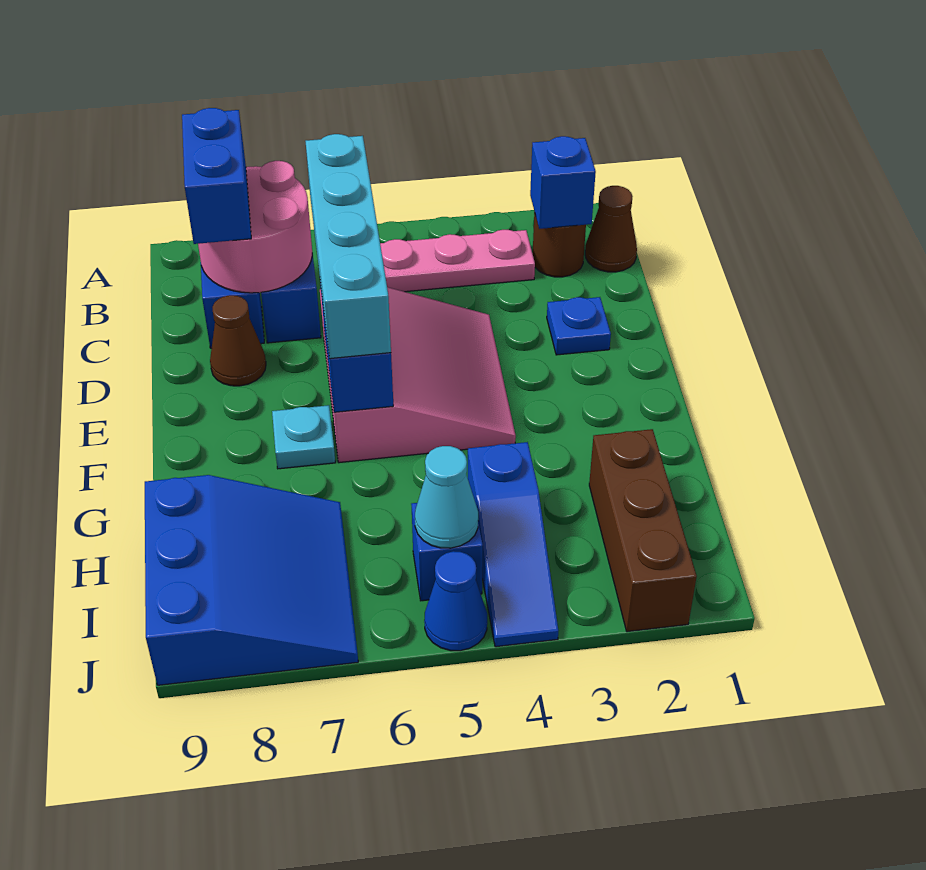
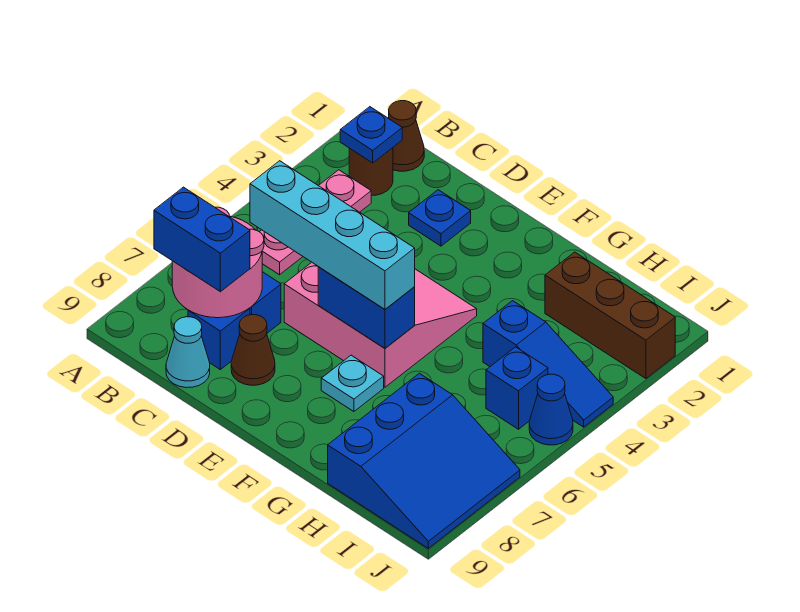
blue 1x1 brick [530,136,596,229] -> blue 1x1 plate [340,107,402,163]
blue 3x3 slope [145,475,358,685] -> blue 3x3 slope turned to [328,373,520,548]
cyan 1x1 cone [415,446,478,548] -> cyan 1x1 cone moved to [166,317,210,388]

